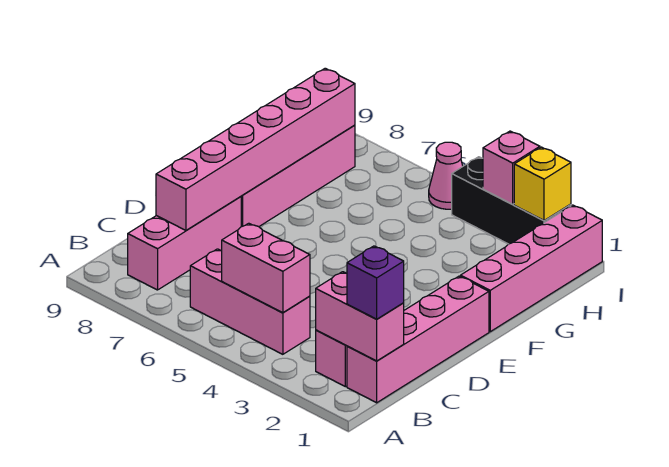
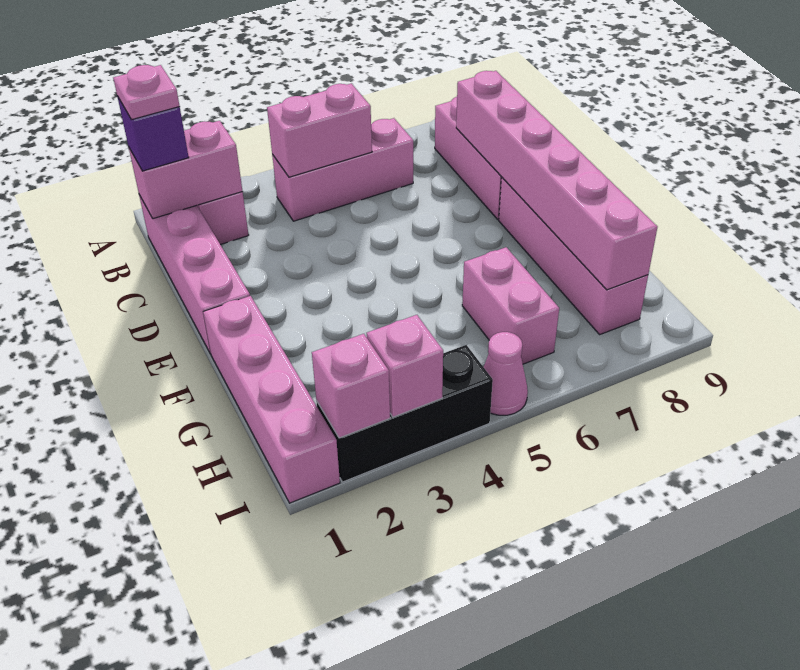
none -> pink 1x1 plate [113,65,180,120]
none -> pink 1x2 brick [462,247,559,364]
yellow 1x1 brick [514,147,571,221] -> pink 1x1 brick [312,334,390,438]

